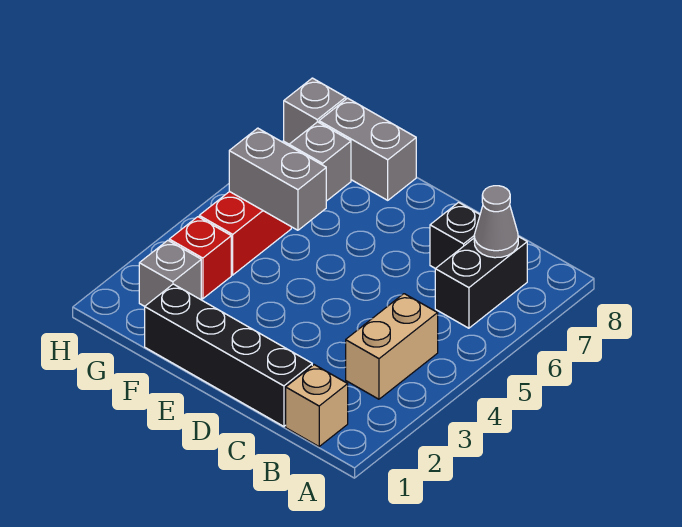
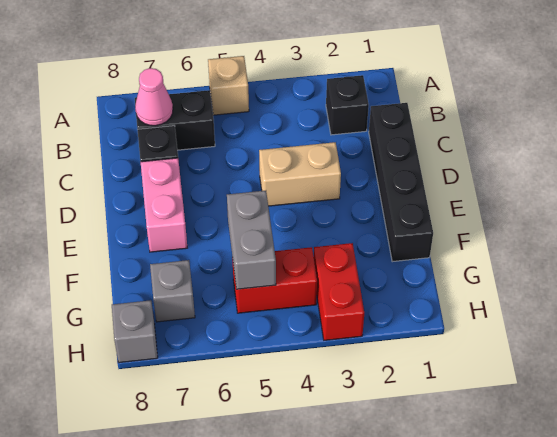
tan 1x1 brick [286,365,348,447] -> tan 1x1 brick moved to [208,56,249,115]
none -> black 1x1 brick [326,75,369,135]
tan 1x2 brick [346,294,438,399] -> tan 1x2 brick moved to [259,142,341,206]
grey 1x1 cone [474,186,518,258] -> pink 1x1 cone [135,68,173,126]
none -> pink 1x2 brick [141,158,187,252]
grey 1x2 brick [319,98,416,200] -> none
grey 1x1 brick [139,240,201,306] -> none
red 1x1 brick [169,217,231,299] -> red 1x2 brick [314,243,364,340]

